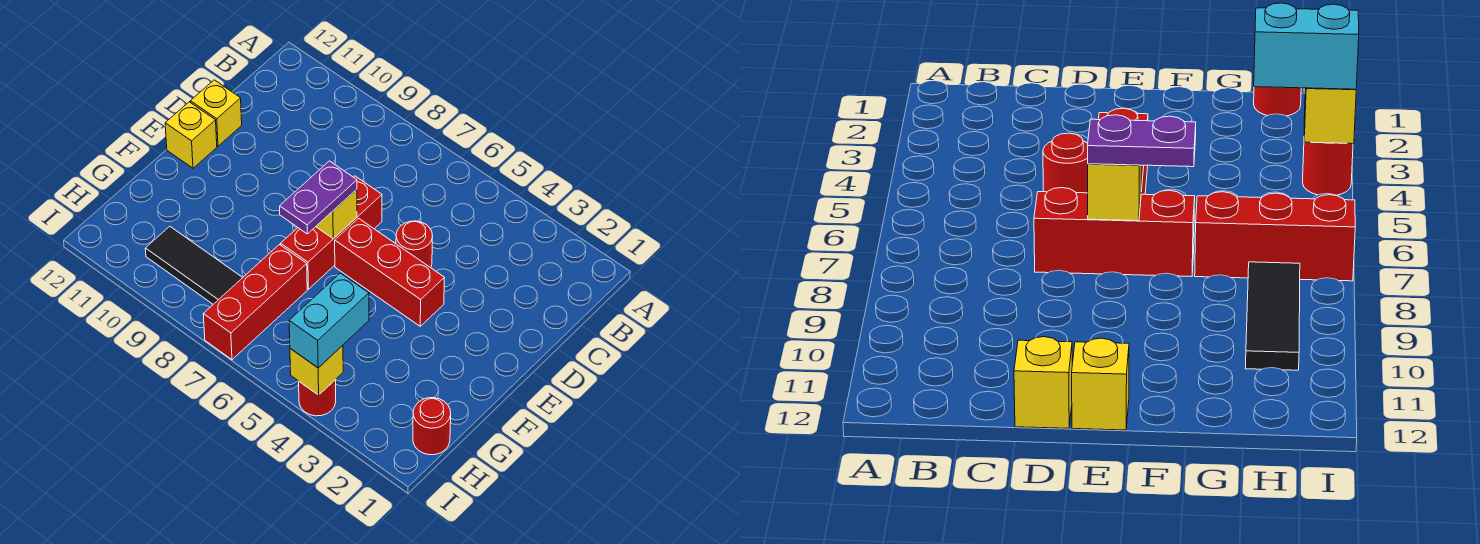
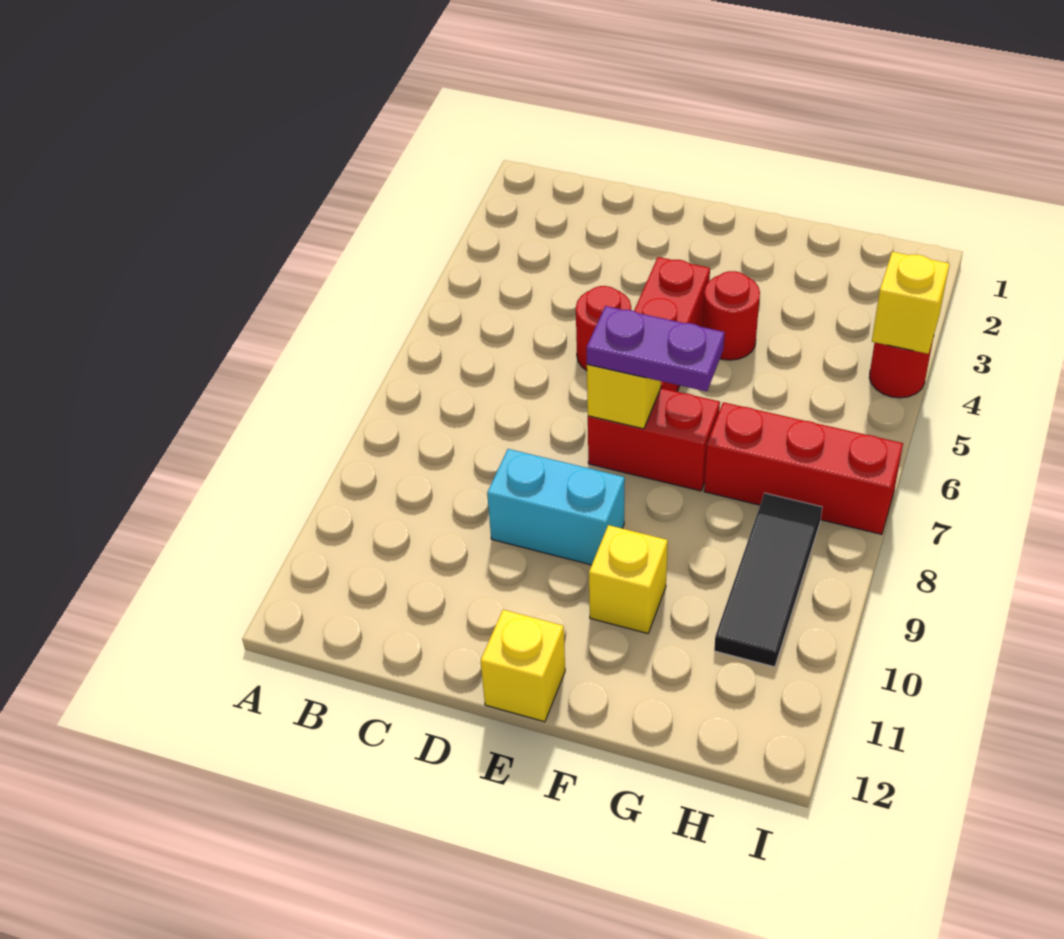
red 1x3 brick [281,176,382,289] -> red 1x2 brick [588,388,720,491]
yellow 1x1 brick [190,80,242,146] -> yellow 1x1 brick moved to [589,525,668,633]
red 1x1 round brick [413,398,451,455] -> red 1x1 round brick moved to [703,271,760,360]
cyan 1x2 brick [289,273,369,368] -> cyan 1x2 brick moved to [487,449,625,565]

